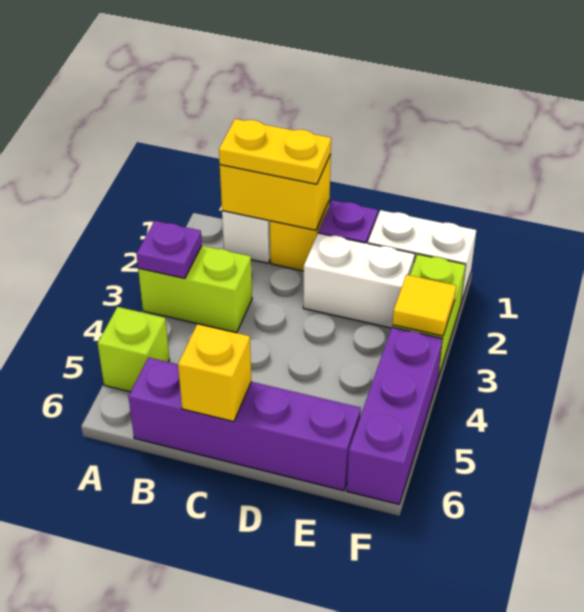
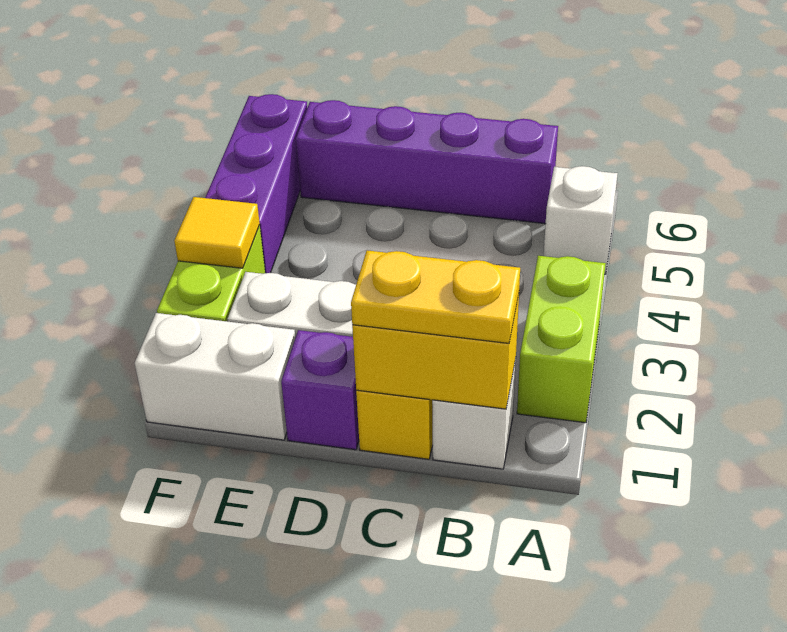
lime 1x2 brick [138,246,252,333] -> lime 1x2 brick turned to [517,256,606,423]
purple 1x1 plate [136,221,202,278] -> none
lime 1x1 brick [98,307,169,392] -> white 1x1 brick [544,166,618,274]
yellow 1x1 brick [178,324,251,422] -> none

